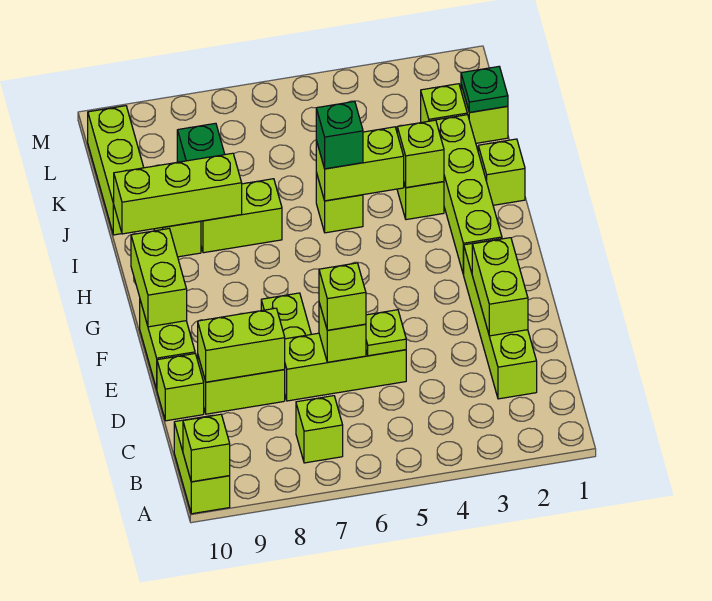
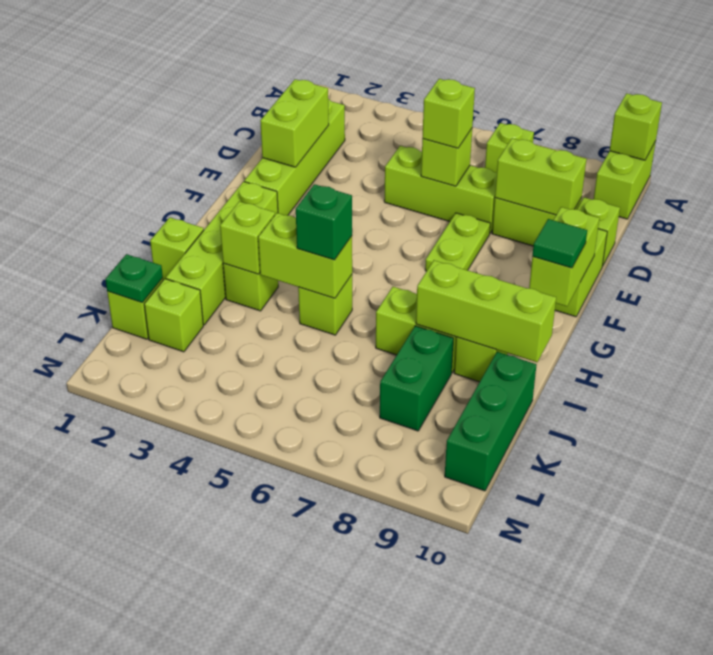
lime 1x1 plate [366,310,406,356] -> none
none -> green 1x1 tile [533,219,587,268]
lime 1x3 brick [88,106,144,235] -> green 1x3 brick [445,352,536,491]

